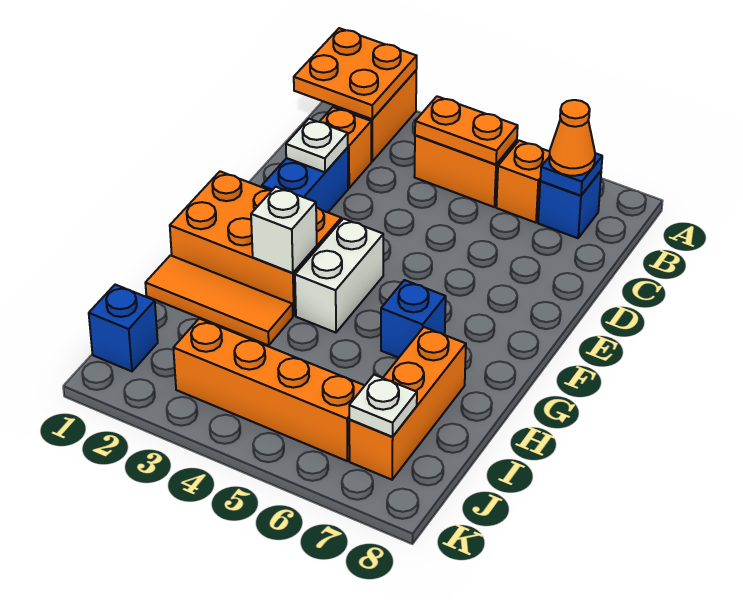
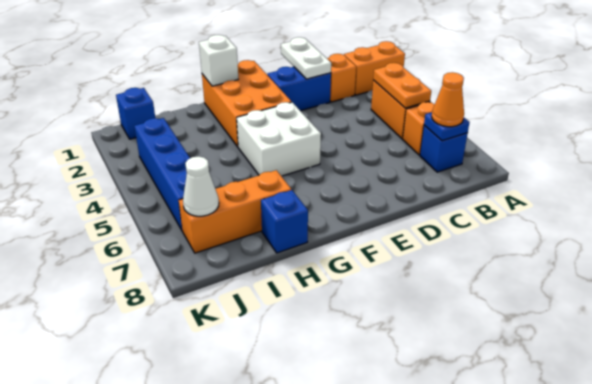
orange 2x2 plate [294,28,417,119] -> none
white 1x1 plate [286,119,348,172] -> white 1x2 plate [281,37,331,79]
white 1x2 brick [295,219,383,333] -> white 2x2 brick [237,102,321,176]
white 1x1 brick [251,187,317,273] -> white 1x1 brick moved to [199,35,238,86]
blue 1x1 brick [381,280,446,358] -> blue 1x1 brick moved to [261,190,308,253]
orange 1x3 tile [145,255,293,345] -> none
orange 1x4 brick [173,319,365,461] -> blue 1x4 brick [134,118,190,231]
white 1x1 plate [349,375,417,437] -> white 1x1 cone [183,156,219,216]

